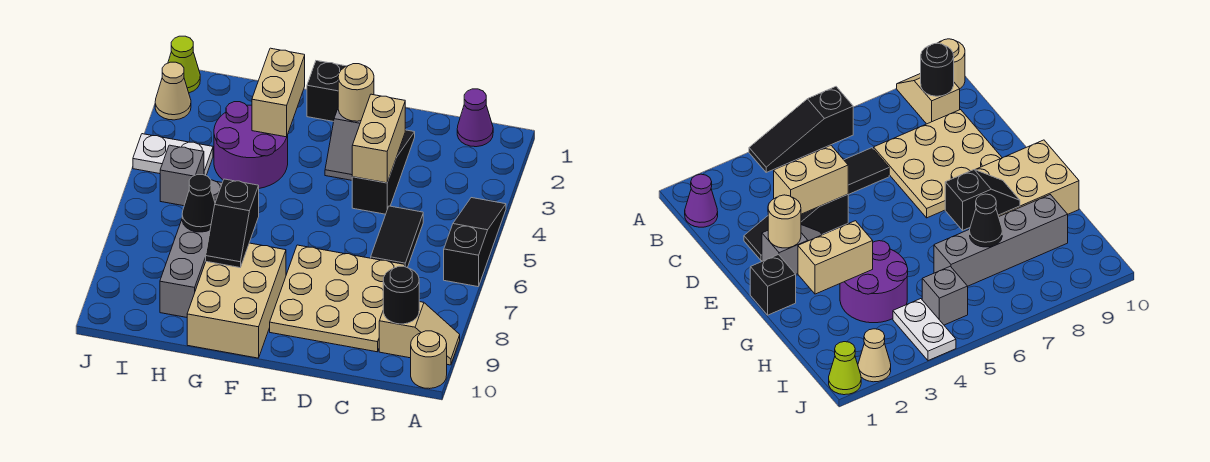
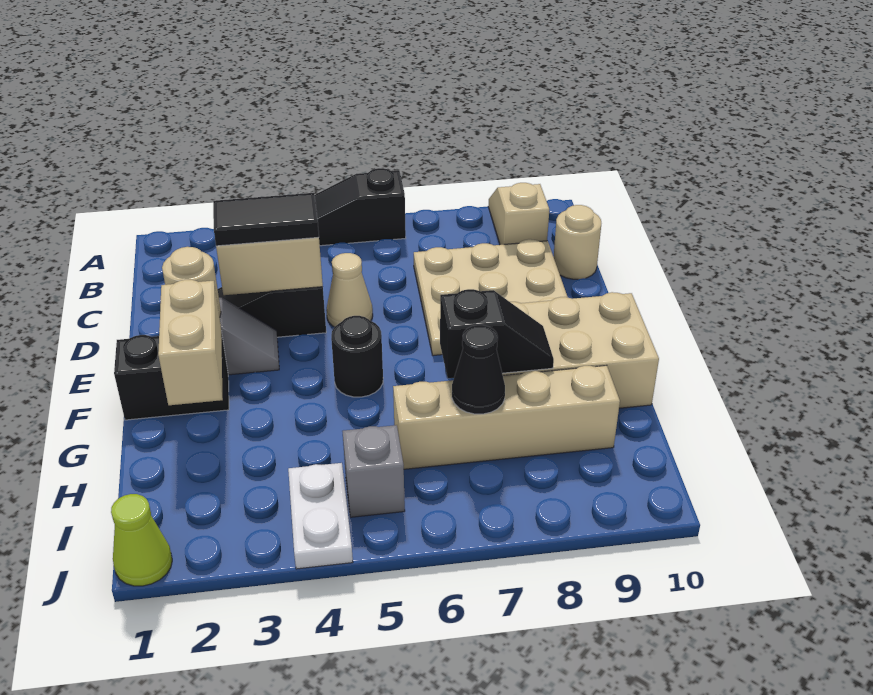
tan 1x1 round brick [411,331,447,389] -> tan 1x1 round brick moved to [554,205,601,279]
purple 1x1 cone [457,89,493,147] -> none
black 1x1 round brick [383,266,419,324] -> black 1x1 round brick moved to [331,316,383,397]
black 1x2 tile [371,206,423,268] -> black 1x2 tile moved to [213,193,319,246]
black 1x1 brick [307,61,346,122] -> black 1x2 brick [114,331,229,420]
tan 1x2 brick [252,48,305,137] -> tan 1x2 brick turned to [158,280,223,405]
purple 2x2 round brick [214,102,288,188] -> none
grey 1x4 brick [160,180,222,317] -> tan 1x4 brick [393,365,620,469]
tan 1x1 cone [155,62,191,120] -> tan 1x1 cone moved to [326,253,373,327]

